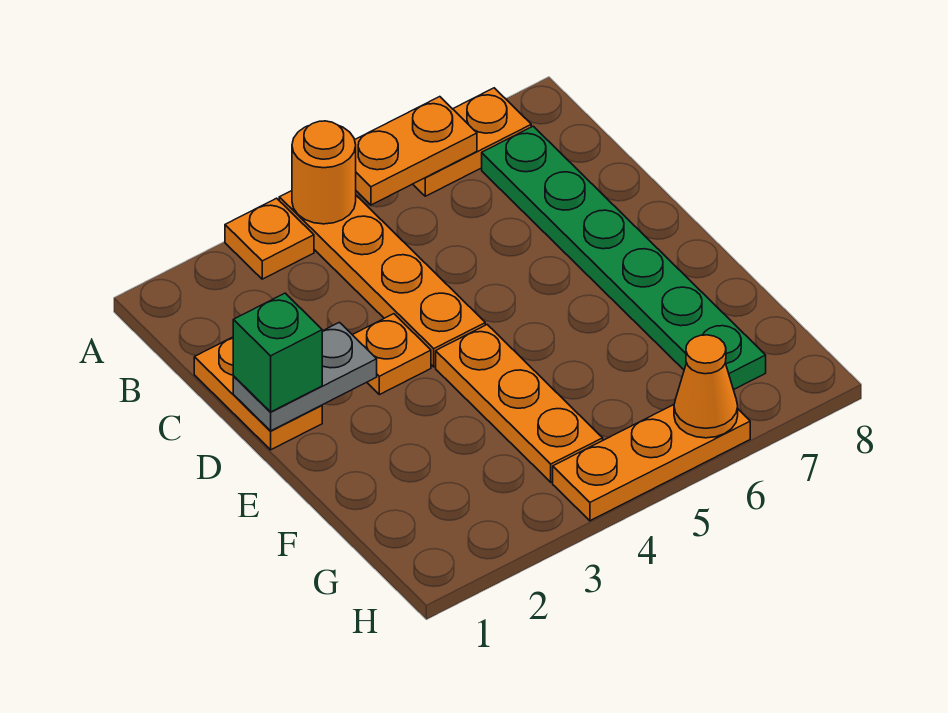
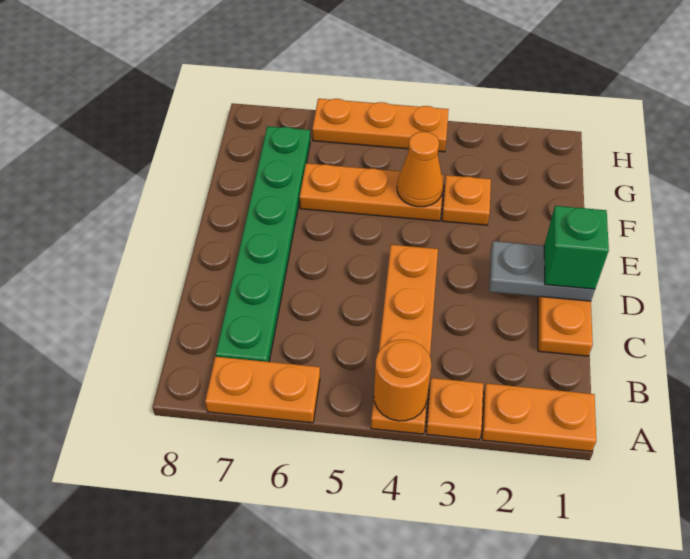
orange 1x2 plate [355,97,477,205] -> orange 1x2 plate moved to [482,383,596,451]
orange 1x1 plate [353,314,431,395] -> orange 1x1 plate moved to [442,175,491,225]
orange 1x3 plate [436,325,603,482] -> orange 1x3 plate turned to [300,163,444,221]
orange 1x1 cone [674,335,738,438] -> orange 1x1 cone moved to [397,132,443,207]

